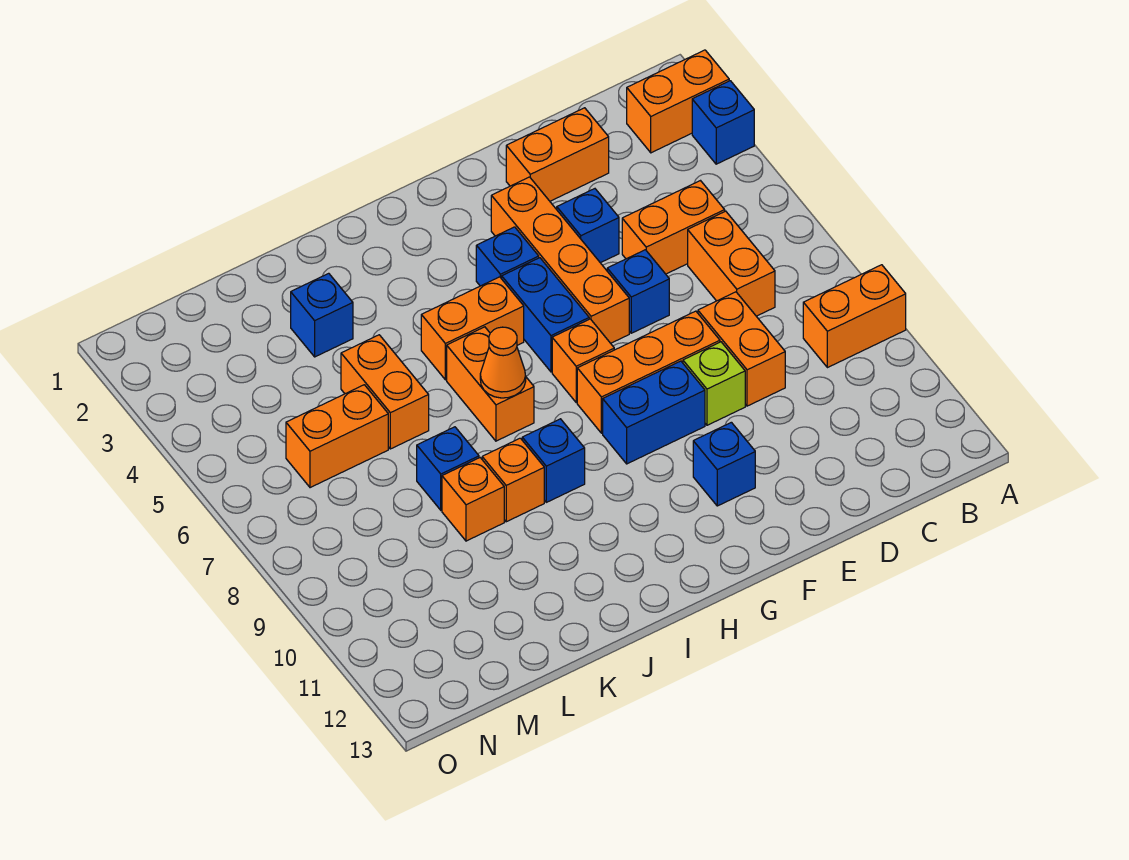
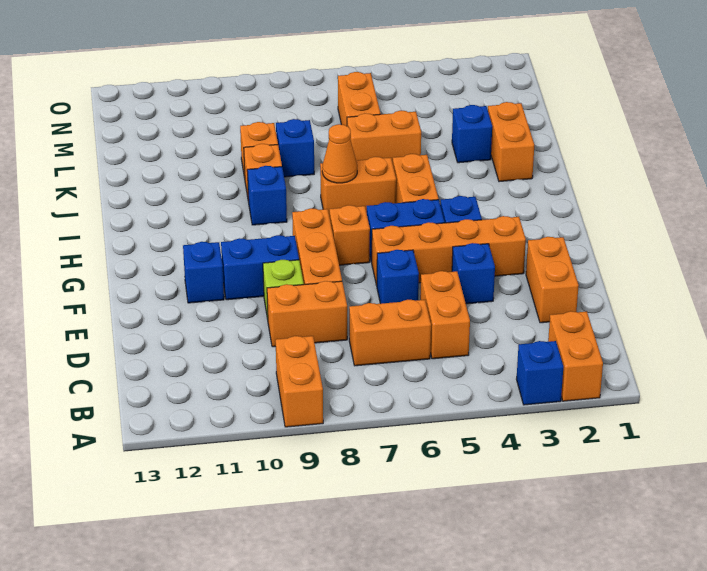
blue 1x2 brick [603,361,705,464] -> blue 1x2 brick turned to [221,235,299,300]
none -> orange 1x2 brick [488,102,534,182]

